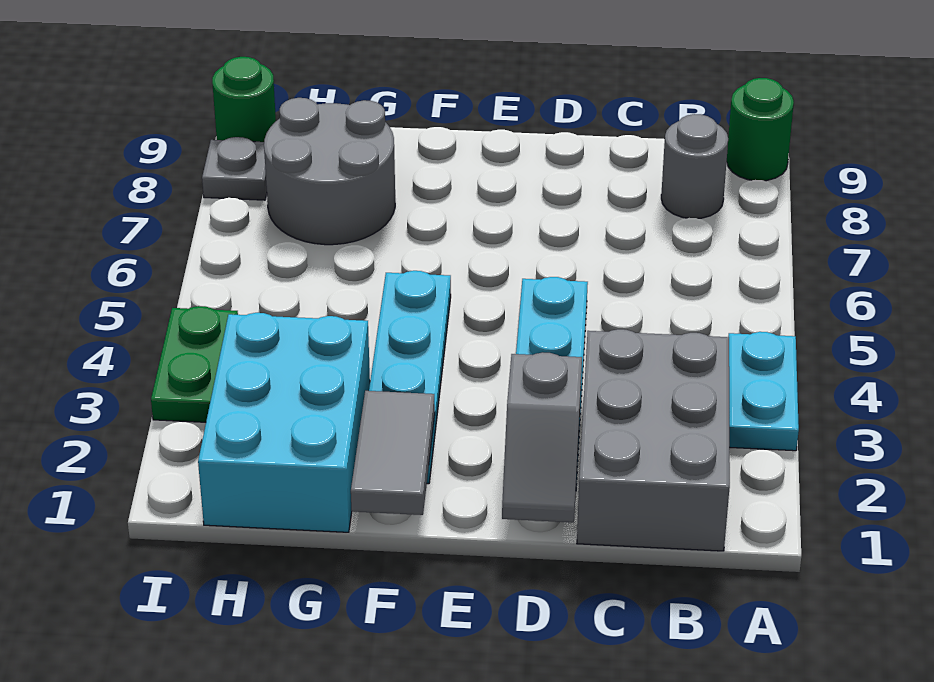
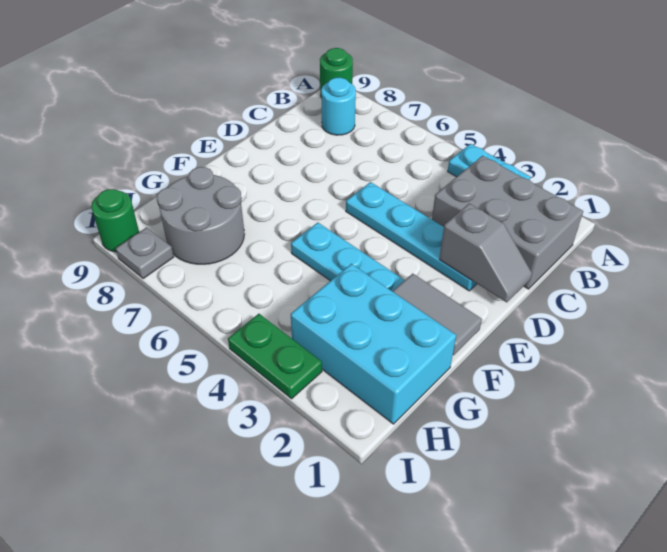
grey 1x1 round brick [661,114,728,218] -> cyan 1x1 round brick [321,78,356,135]

